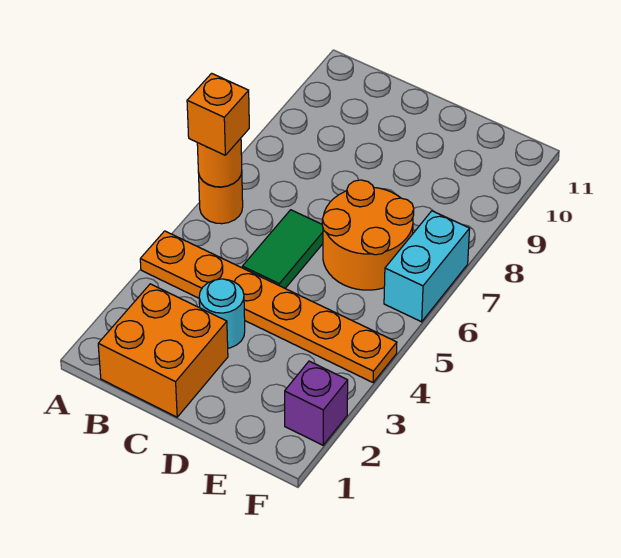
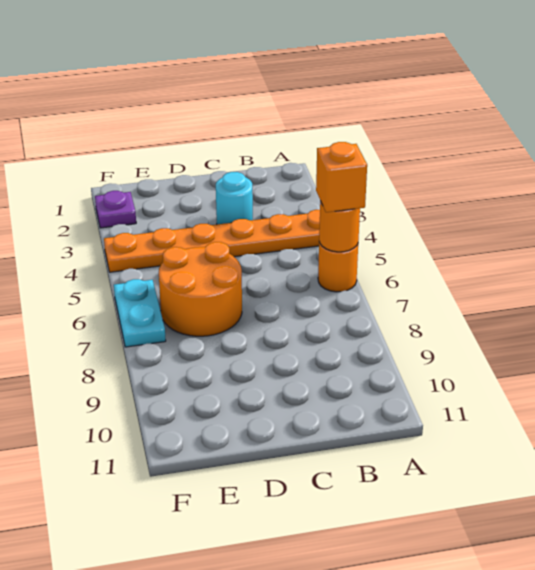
orange 2x2 brick [98,284,228,417] -> none
green 1x2 tile [242,210,323,288] -> none
purple 1x1 brick [285,361,348,445] -> purple 1x1 plate [95,191,136,228]
cyan 1x2 brick [384,211,470,322] -> cyan 1x2 plate [114,279,166,347]

